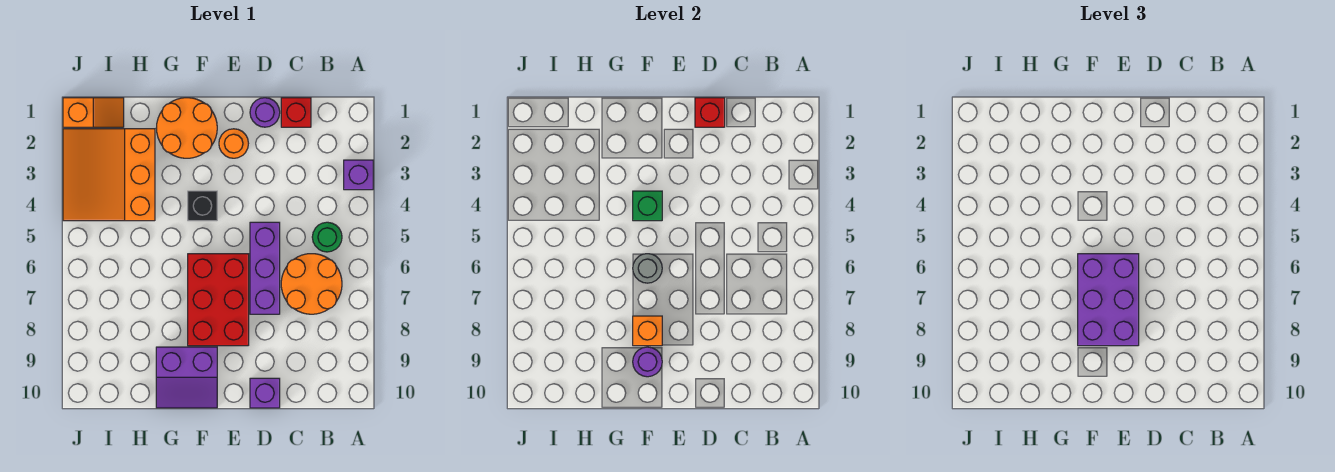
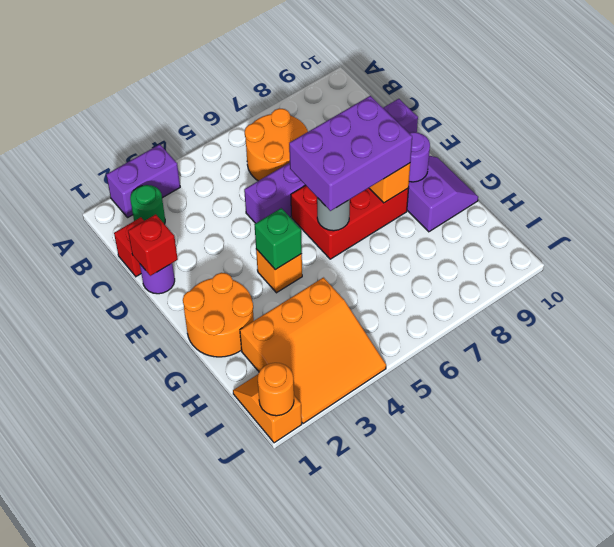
purple 1x1 brick [344,160,373,190] -> purple 1x2 brick [106,144,180,218]
green 1x1 round brick [312,222,342,252] -> green 1x1 round brick moved to [130,185,165,224]
orange 1x1 round brick [219,129,248,158] -> orange 1x1 round brick moved to [258,363,294,416]
black 1x1 brick [188,191,217,221] -> orange 1x1 brick [256,249,302,293]

